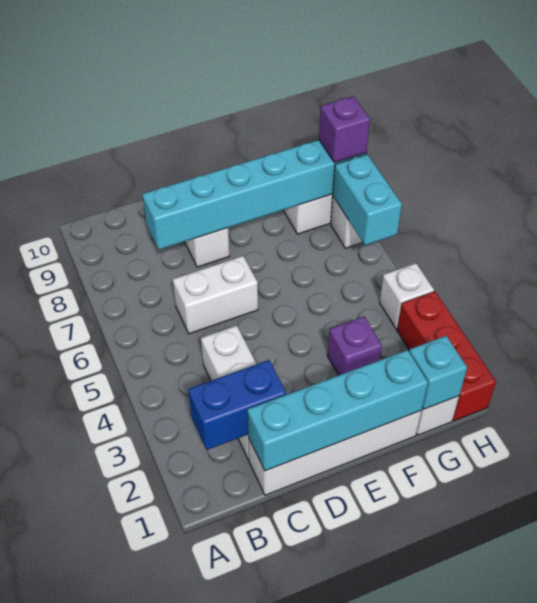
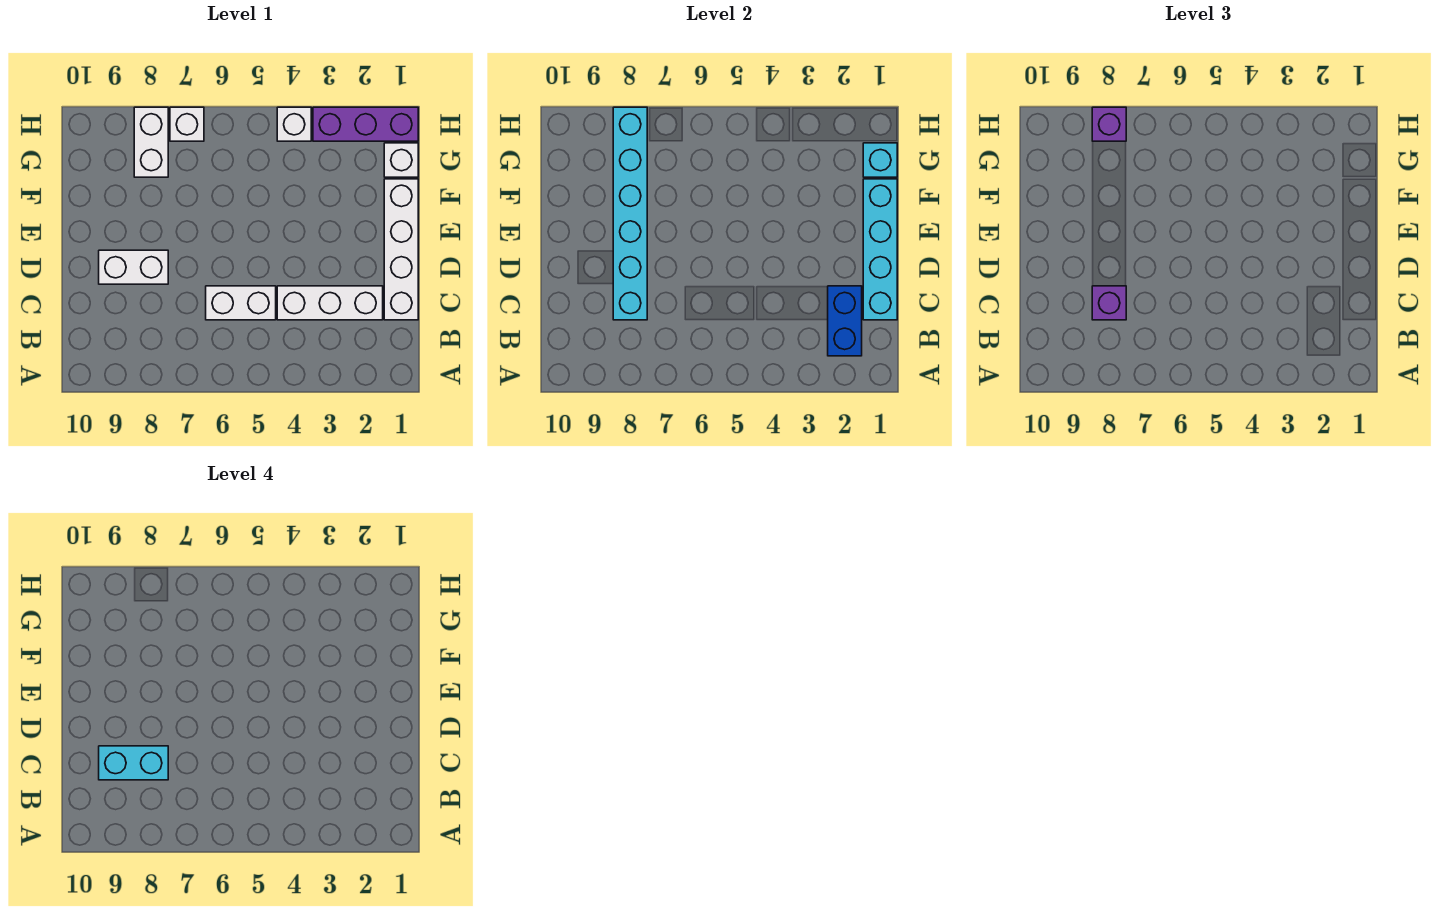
white 1x2 brick [173,256,258,334] -> white 1x2 brick turned to [206,286,276,320]
purple 1x1 brick [327,317,382,375] -> purple 1x1 brick moved to [1092,286,1126,320]
red 1x3 brick [397,291,496,421] -> purple 1x3 brick [313,107,418,141]
cyan 1x2 brick [333,154,402,245] -> cyan 1x2 brick moved to [99,746,168,780]

